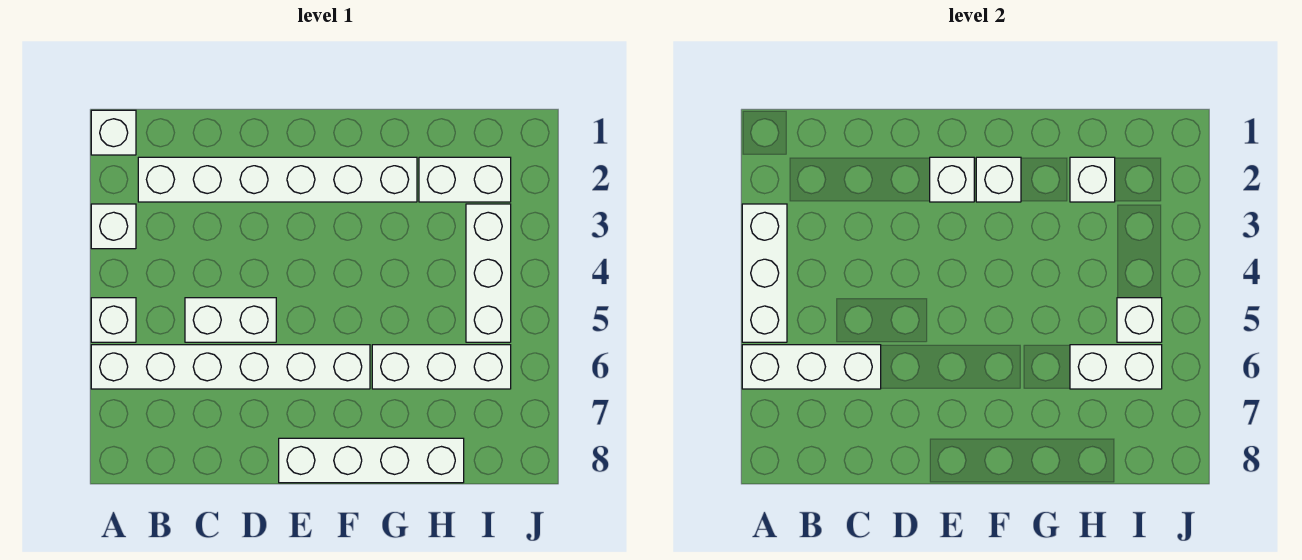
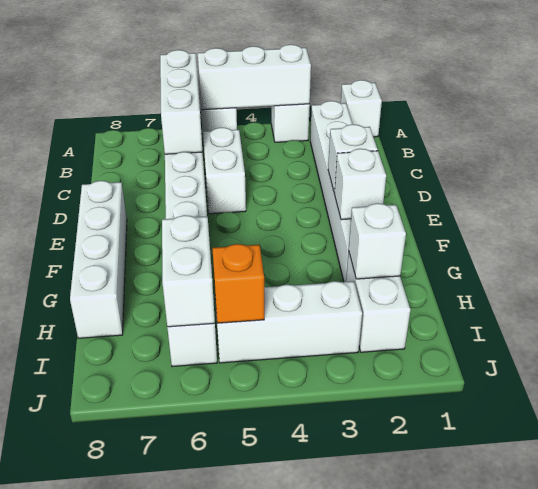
white 1x1 brick [1117,298,1162,342] -> orange 1x1 brick [212,244,264,323]

